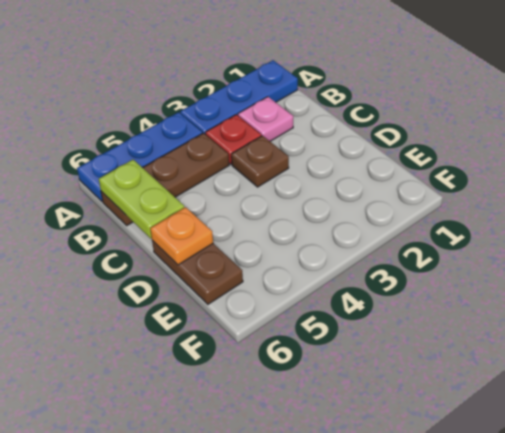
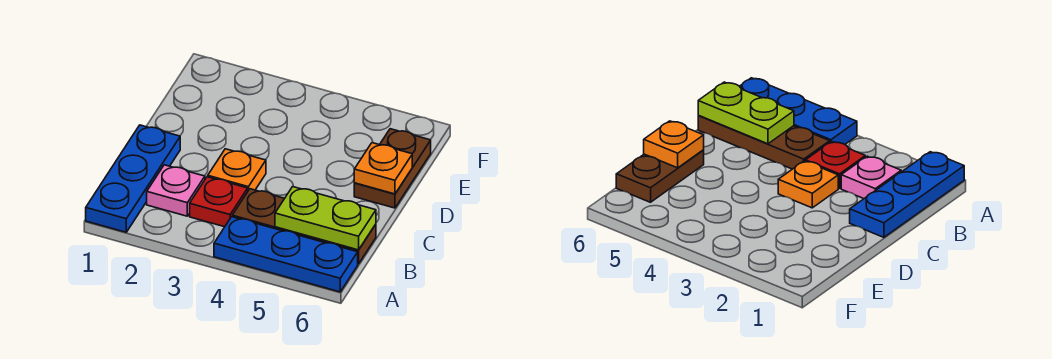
blue 1x3 plate [180,60,298,134] -> blue 1x3 plate turned to [86,125,180,232]
lime 1x2 plate [99,160,184,238] -> lime 1x2 plate turned to [275,187,376,250]
brown 1x1 plate [231,136,289,187] -> orange 1x1 plate [208,149,266,190]

